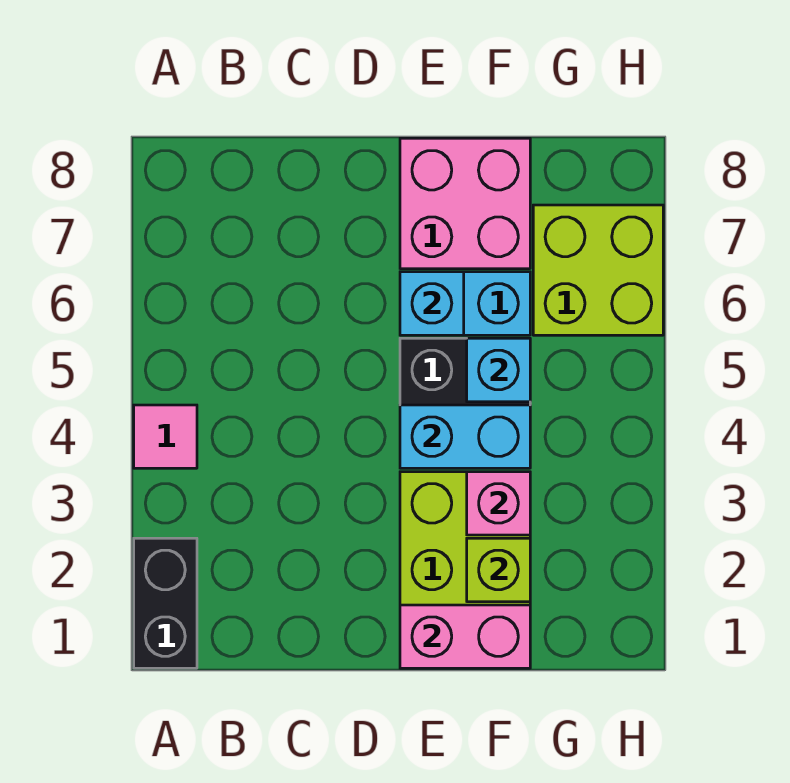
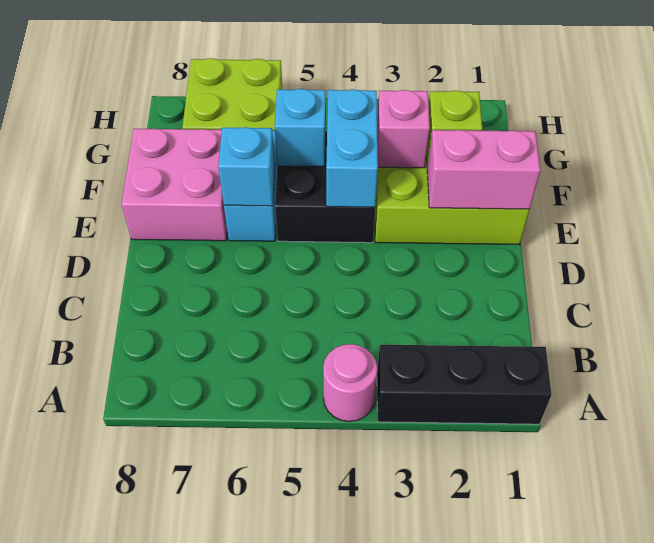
black 1x2 brick [134,538,197,668] -> black 1x3 brick [377,345,552,424]
pink 1x1 tile [134,405,197,468] -> pink 1x1 round brick [323,344,377,421]
pink 1x2 brick [400,605,530,668] -> pink 1x2 brick turned to [427,130,540,209]

